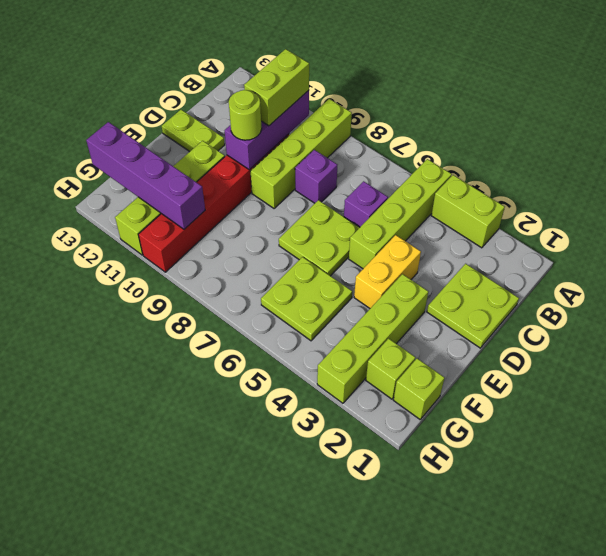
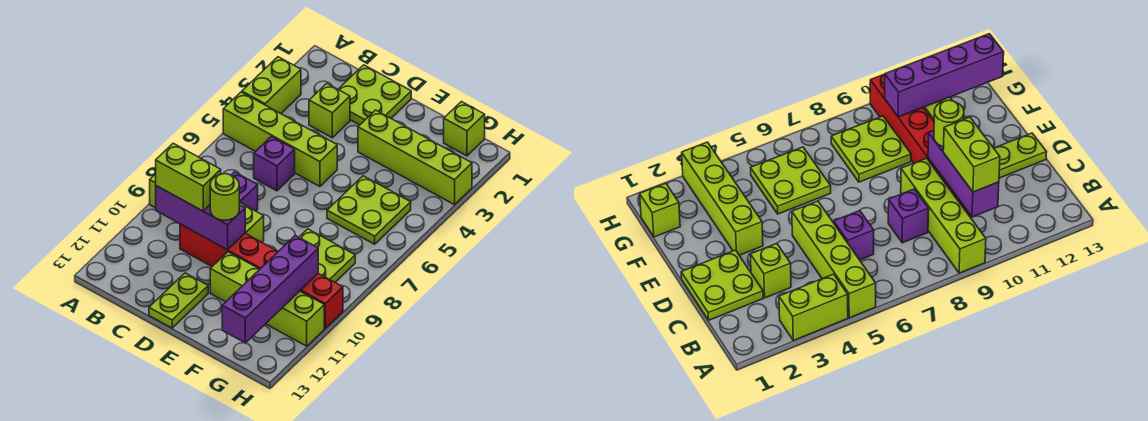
yellow 1x2 brick [354,235,421,308] -> none
lime 2x2 plate [279,200,360,276] -> lime 2x2 plate moved to [299,229,355,282]
lime 1x1 brick [366,338,415,399] -> lime 1x1 brick moved to [309,84,350,138]

